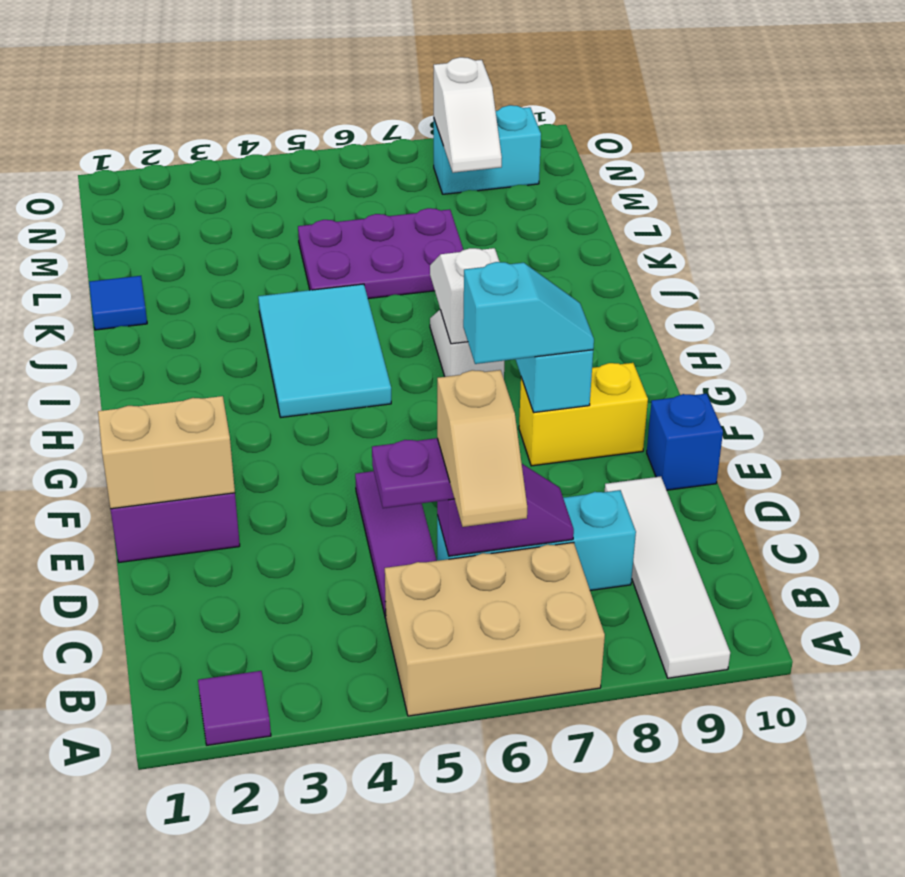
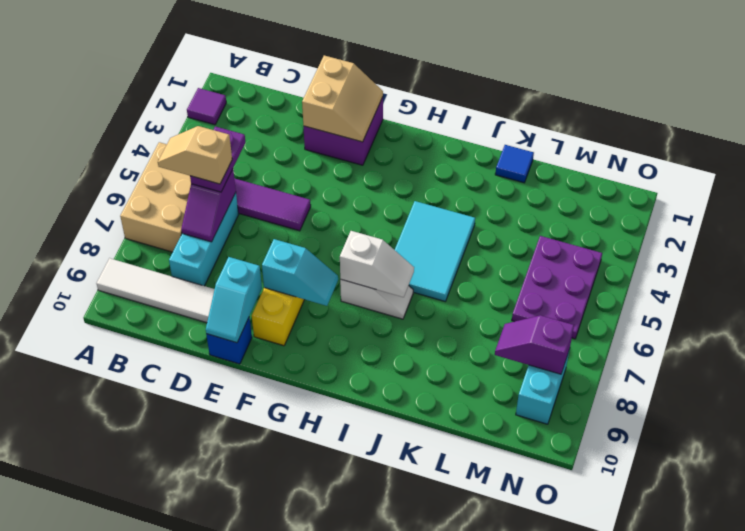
cyan 1x2 slope [463,262,594,364] -> cyan 1x2 slope moved to [206,257,262,343]
cyan 2x3 tile [258,284,391,417] -> cyan 2x3 tile turned to [395,201,475,301]
purple 2x3 plate [298,208,463,299] -> purple 2x3 plate moved to [512,236,602,339]
white 1x2 slope [434,57,502,173] -> purple 1x2 slope [495,315,574,374]

